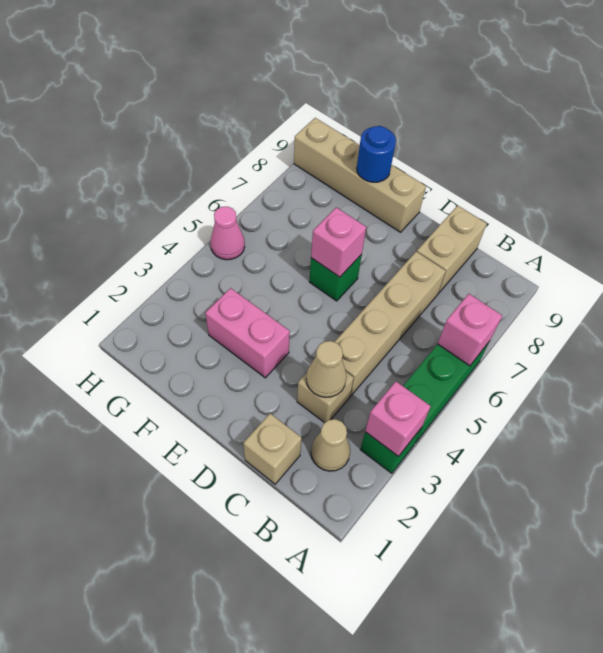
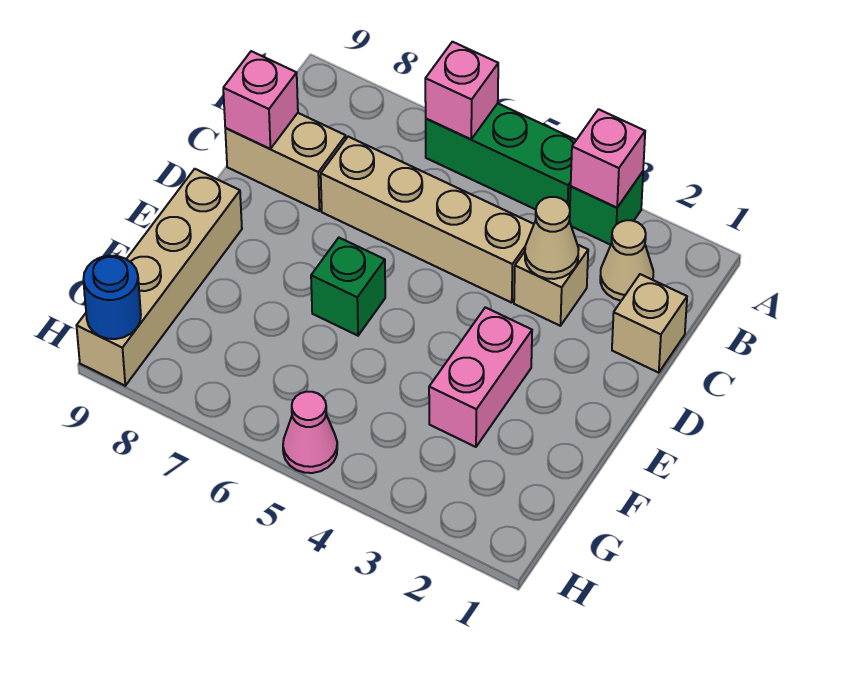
pink 1x1 brick [311,207,366,277] -> pink 1x1 brick moved to [223,51,298,149]
blue 1x1 round brick [357,126,396,182] -> blue 1x1 round brick moved to [83,256,141,339]

